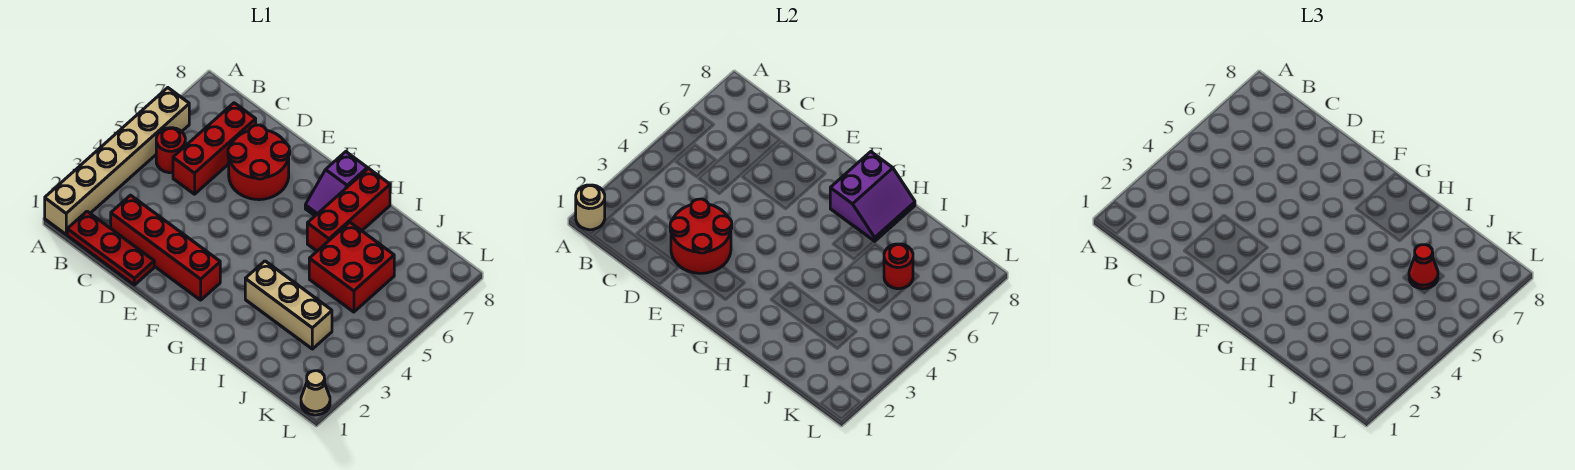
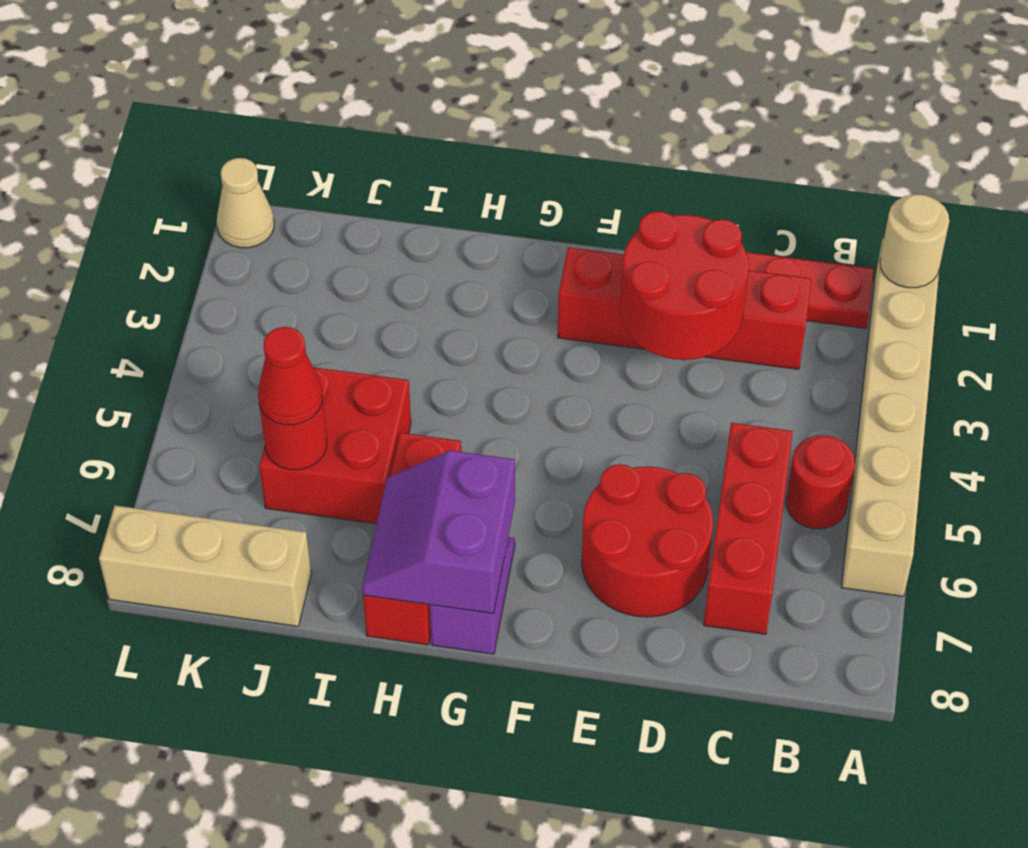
tan 1x3 brick [245,261,332,349] -> tan 1x3 brick moved to [99,506,311,626]

